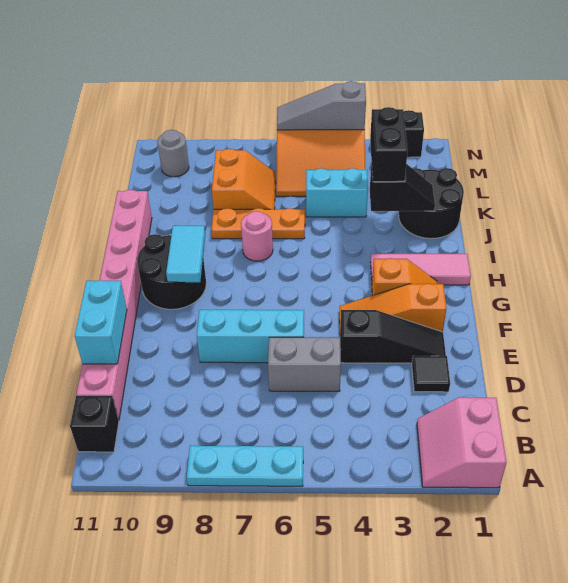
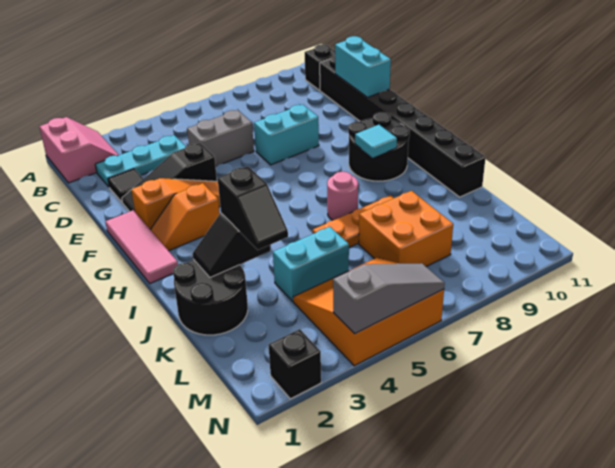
cyan 1x3 plate [187,446,303,486] -> cyan 1x3 plate moved to [95,135,186,187]
pink 1x8 brick [76,190,152,420] -> black 1x8 brick [320,56,486,197]
cyan 1x3 brick [197,310,304,363] -> cyan 1x2 brick [254,104,319,165]
cyan 1x2 tile [166,226,205,282] -> cyan 1x1 tile [355,125,397,158]
pink 1x3 tile [370,254,471,285] -> pink 1x3 tile turned to [105,210,178,283]
black 1x2 brick [370,107,408,182] -> black 1x2 slope [218,166,288,250]
orange 2x2 slope [212,149,276,209] -> orange 2x2 brick [359,191,453,266]
grey 1x1 round brick [157,130,189,177] -> none

